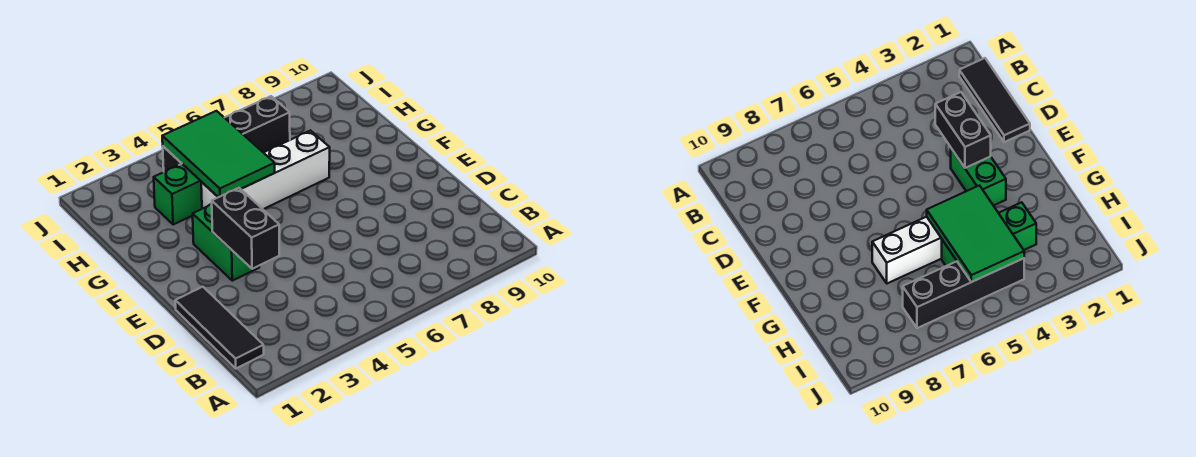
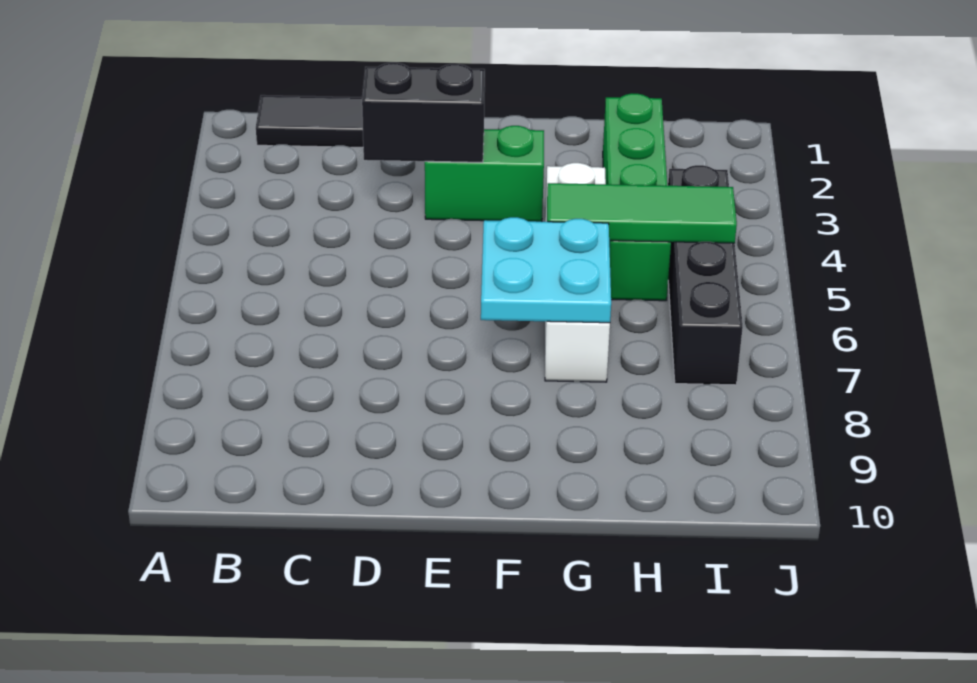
none -> cyan 2x2 plate [481,217,611,323]
green 2x3 tile [162,111,275,197] -> green 1x3 tile [547,183,737,243]
green 1x3 brick [154,164,202,225] -> green 1x4 brick [603,93,671,301]

